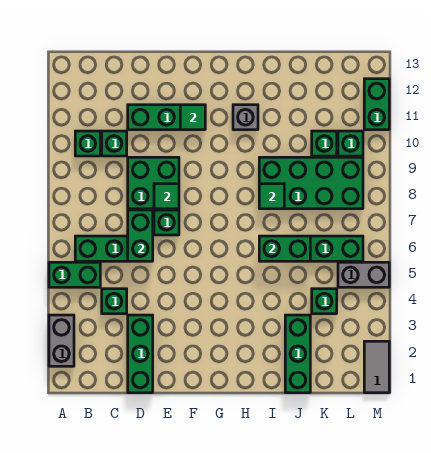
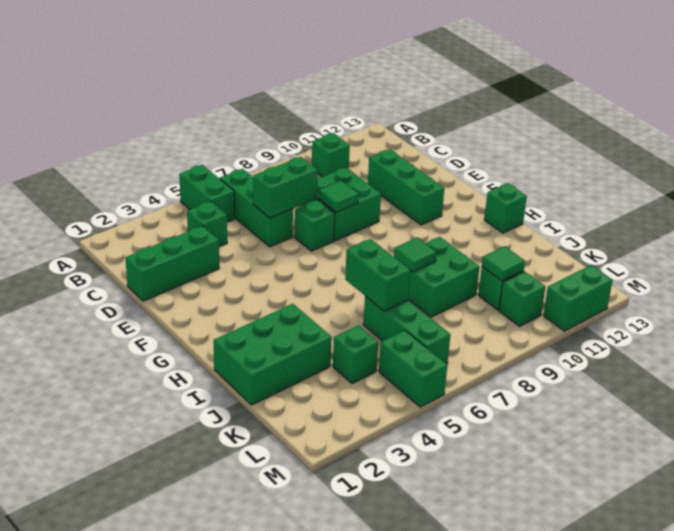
grey 1x2 brick [49,315,74,366] -> none
green 1x1 brick [102,131,127,156] -> green 1x1 brick moved to [484,183,527,233]
green 1x1 tile [180,105,205,130] -> green 1x1 tile moved to [482,246,525,281]
grey 1x1 brick [233,105,258,130] -> none
green 2x4 brick [259,157,363,209] -> green 2x2 brick [408,237,479,317]
green 1x3 brick [285,315,310,393] -> green 2x3 brick [214,304,332,405]
grey 1x2 brick [338,262,389,287] -> green 1x2 brick [379,330,447,407]
grey 1x2 tile [364,341,389,393] -> none

